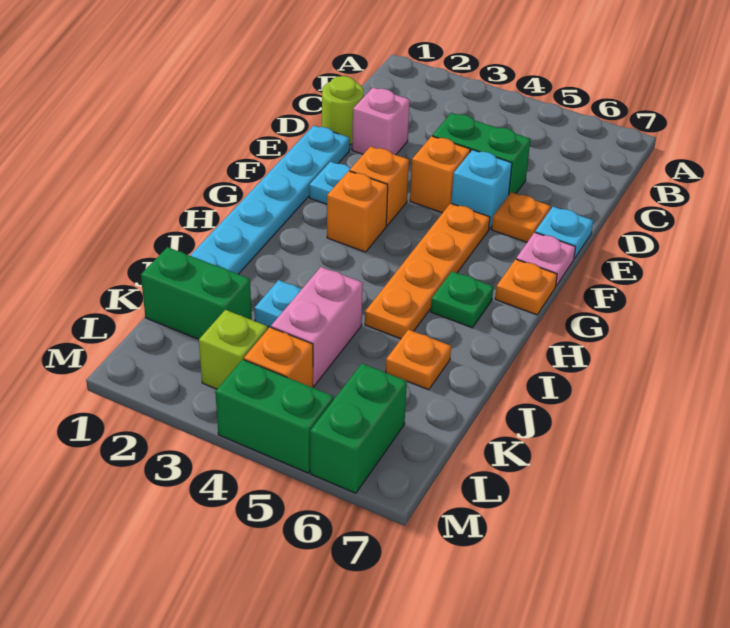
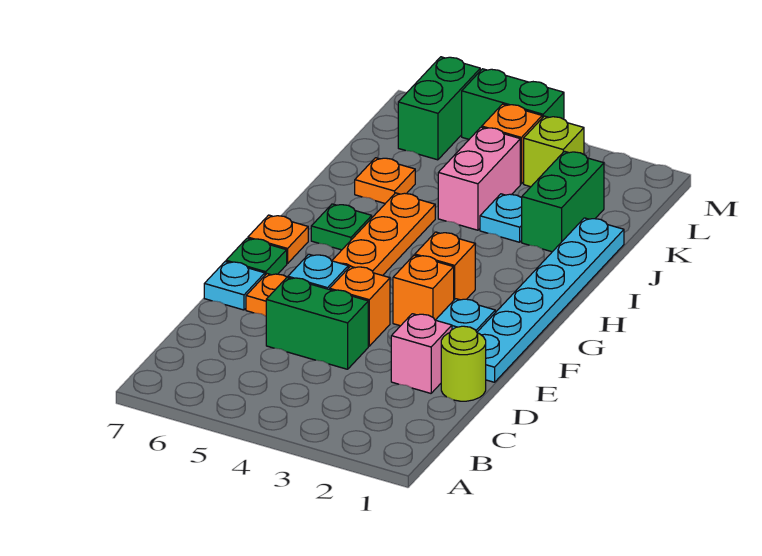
pink 1x1 plate [516,232,576,286] -> green 1x1 plate [226,238,287,275]
green 1x2 brick [141,247,252,339] -> green 1x2 brick turned to [522,151,604,252]

